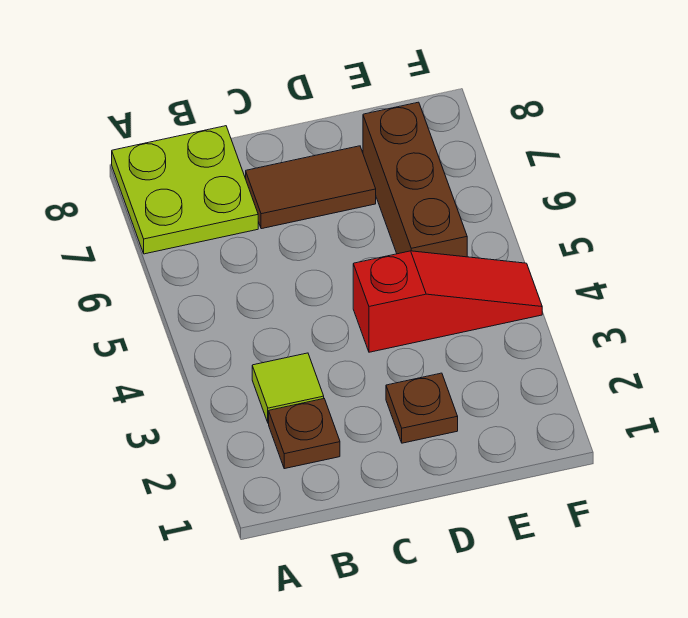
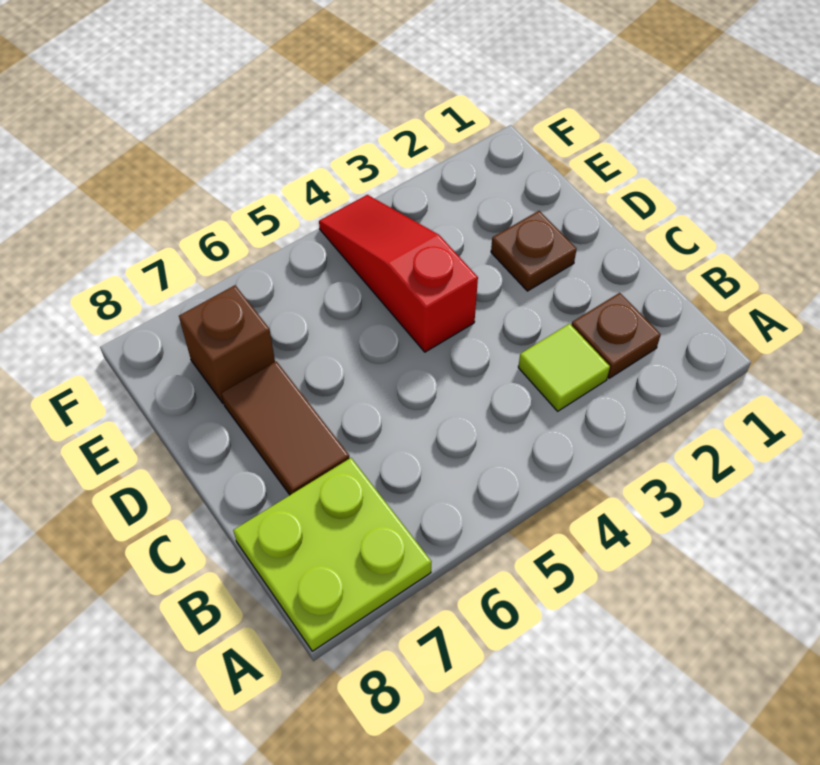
brown 1x3 brick [363,102,467,257] -> brown 1x1 brick [179,285,275,404]

